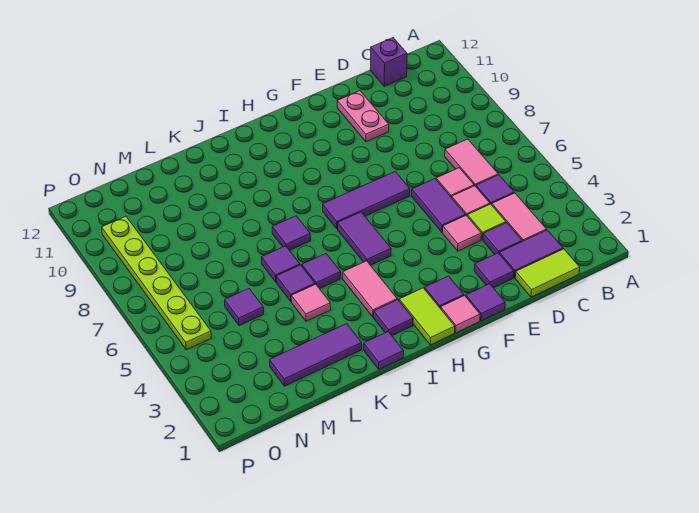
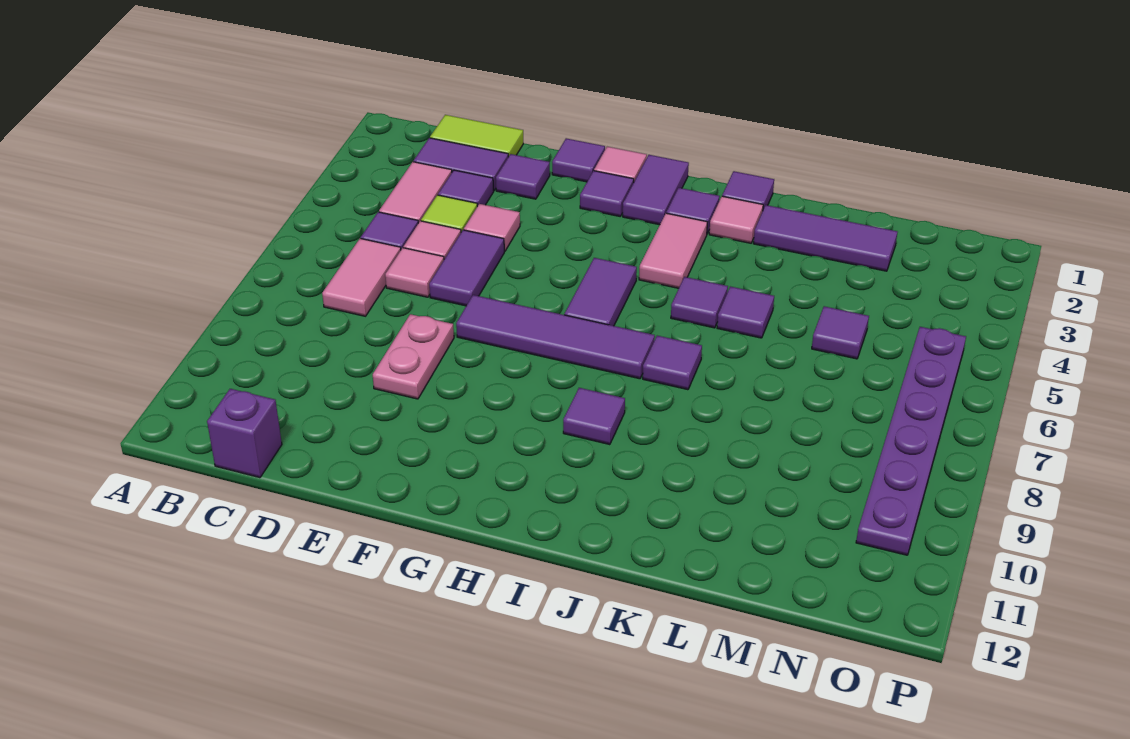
pink 1x2 plate [337,91,389,142] -> pink 1x2 plate moved to [373,314,454,399]
purple 1x3 tile [323,172,410,229] -> purple 1x4 tile [456,295,655,379]
lime 1x2 tile [399,288,455,345] -> purple 1x2 tile [623,155,689,225]
pink 1x1 tile [291,284,331,321] -> pink 1x1 tile moved to [709,196,763,243]
purple 1x1 tile [262,246,300,282] -> purple 1x1 tile moved to [563,388,625,445]
lime 1x6 plate [102,216,211,350] -> purple 1x6 plate [856,327,966,555]

